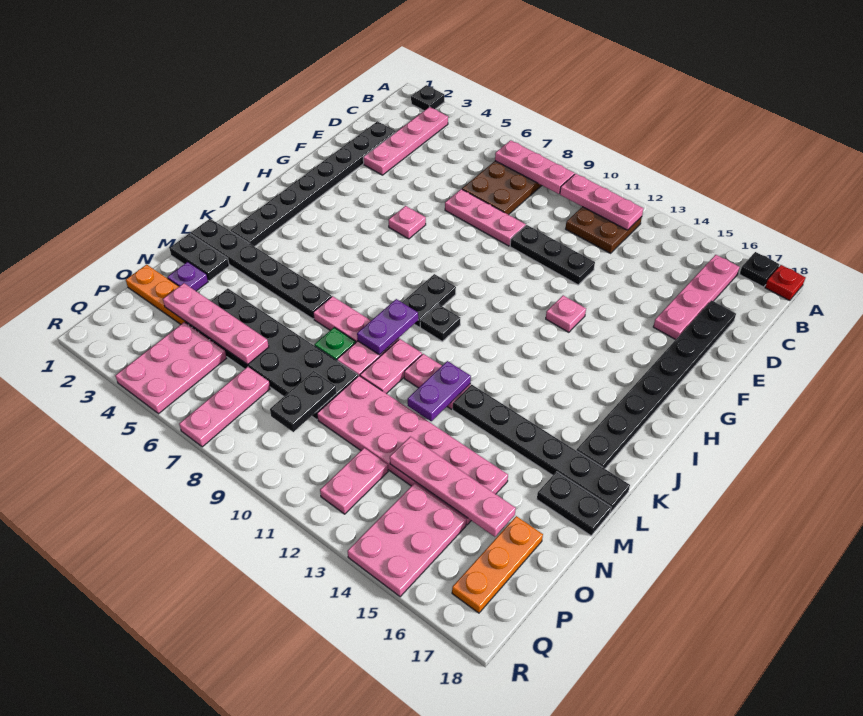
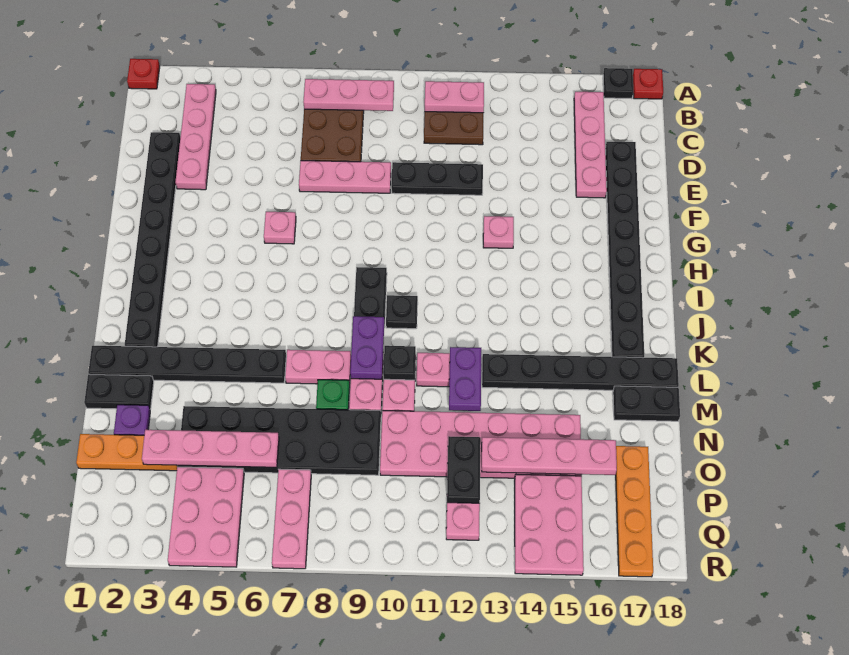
none -> red 1x1 plate [127,59,160,89]
black 1x1 plate [411,85,444,111] -> black 1x1 plate moved to [383,346,416,380]
pink 1x3 plate [560,174,643,230] -> pink 1x2 plate [425,81,484,113]
black 1x2 plate [270,371,337,432] -> black 1x2 plate moved to [447,436,481,503]
orange 1x3 plate [452,516,543,613] -> orange 1x4 plate [616,446,653,577]

